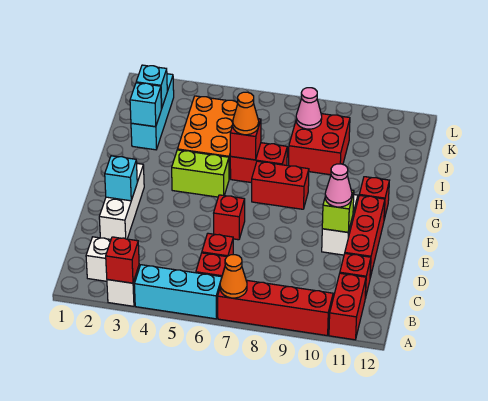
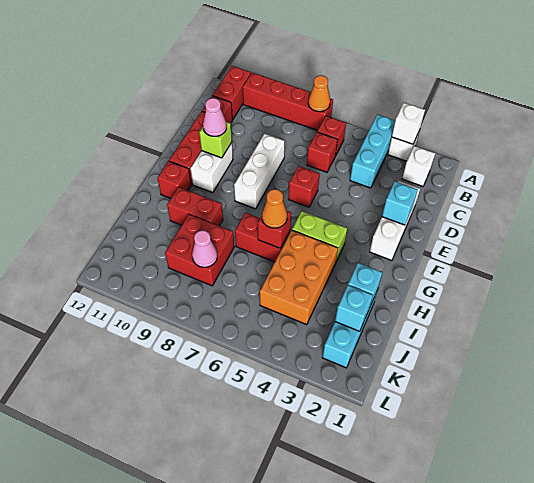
red 1x1 brick [106,237,139,283] -> white 1x1 brick [392,103,425,144]
cyan 1x3 brick [134,265,222,319] -> cyan 1x3 brick turned to [350,114,395,188]
none -> white 1x3 brick [234,133,285,209]
red 1x2 brick [252,161,309,209] -> red 1x2 brick moved to [167,187,223,226]

